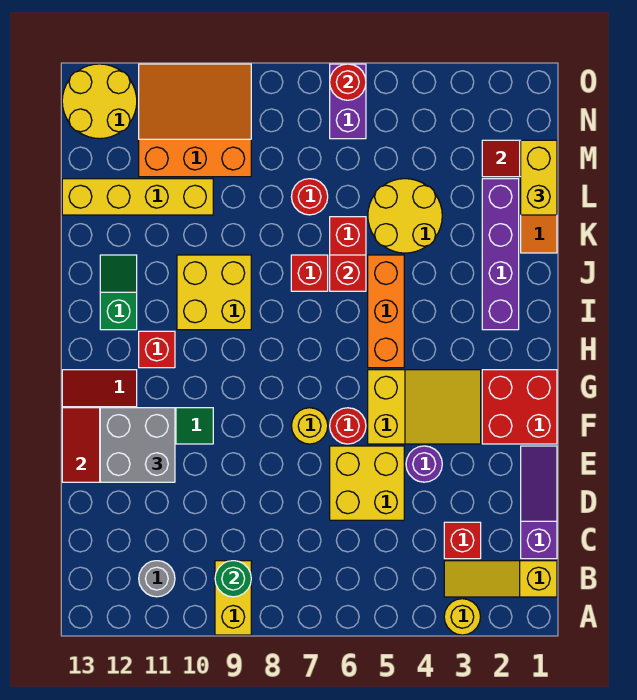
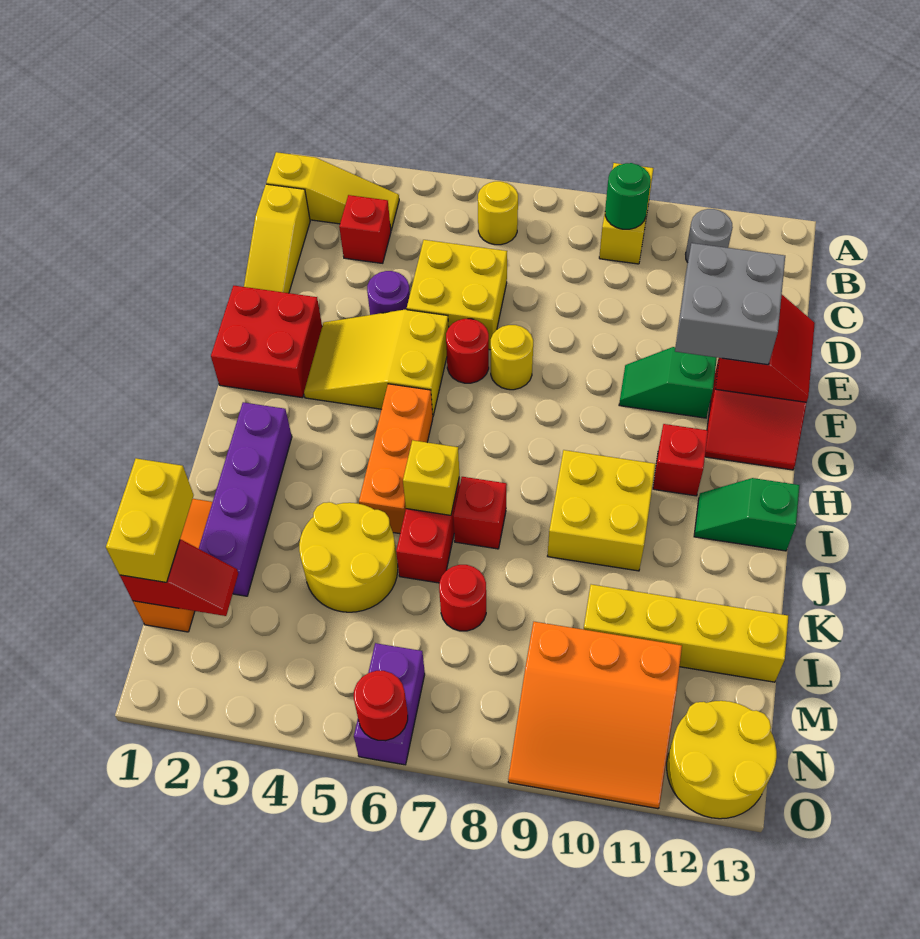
yellow 1x1 round brick [444,599,480,635] -> yellow 1x1 round brick moved to [478,181,518,245]
purple 1x3 slope [521,446,557,559] -> yellow 1x3 slope [244,184,310,293]
green 1x2 slope [100,255,137,330] -> green 1x2 slope turned to [694,478,799,551]
red 1x1 brick [330,255,366,291] -> yellow 1x1 brick [403,440,459,515]

